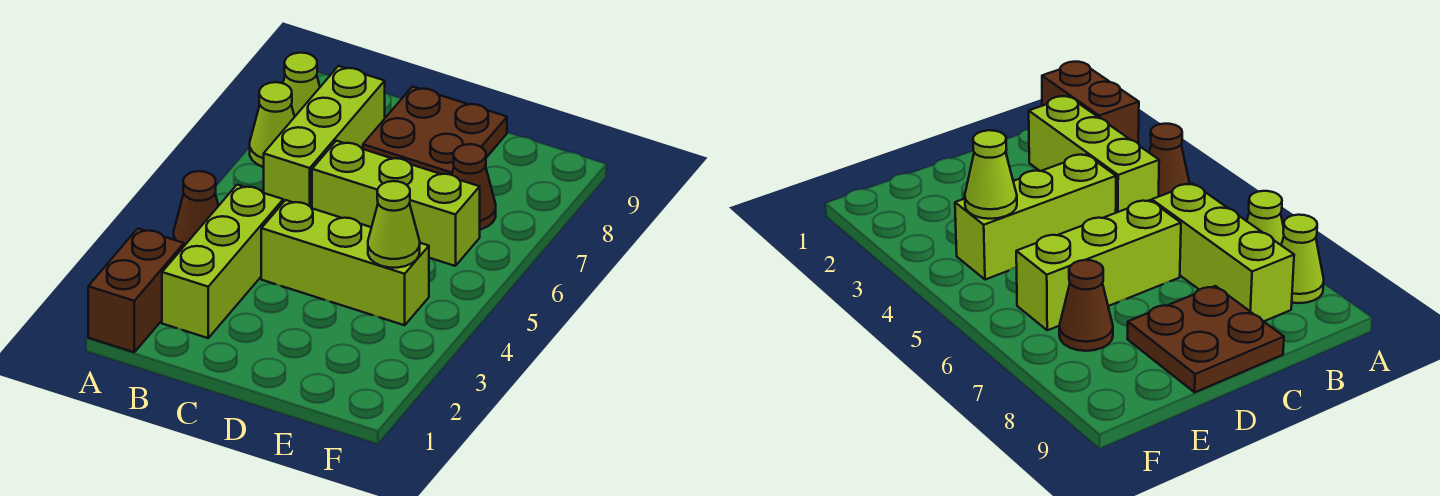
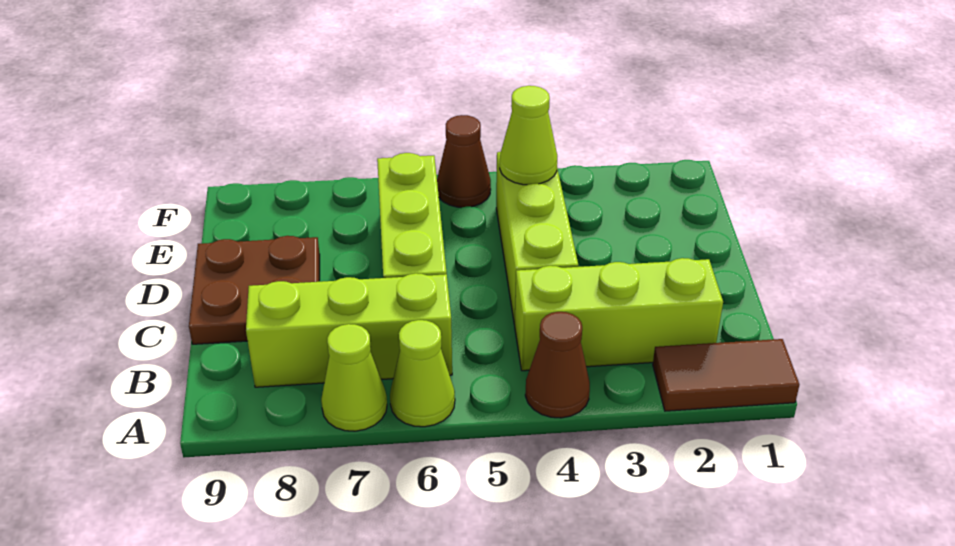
brown 1x2 brick [88,229,184,352] -> brown 1x2 tile [653,339,799,411]
lime 1x1 cone [283,53,320,116] -> lime 1x1 cone moved to [390,320,455,427]
brown 1x1 cone [452,144,496,229] -> brown 1x1 cone moved to [437,115,491,207]

